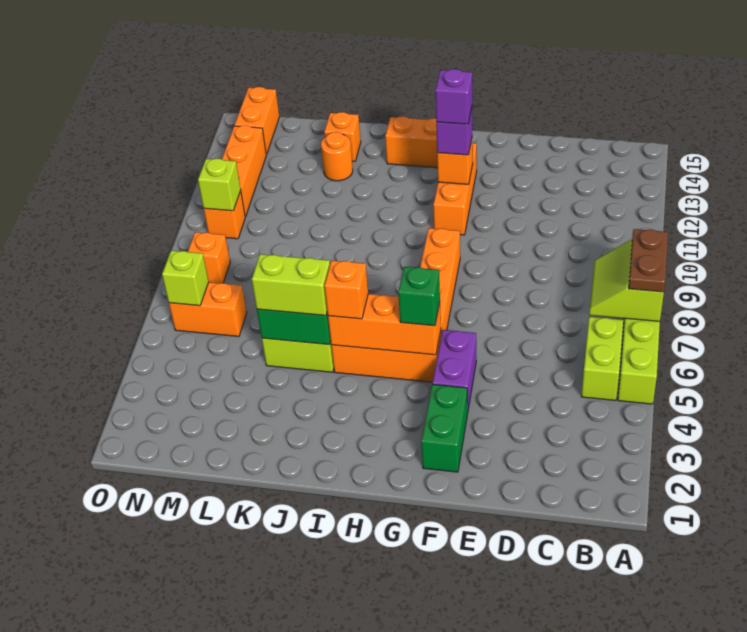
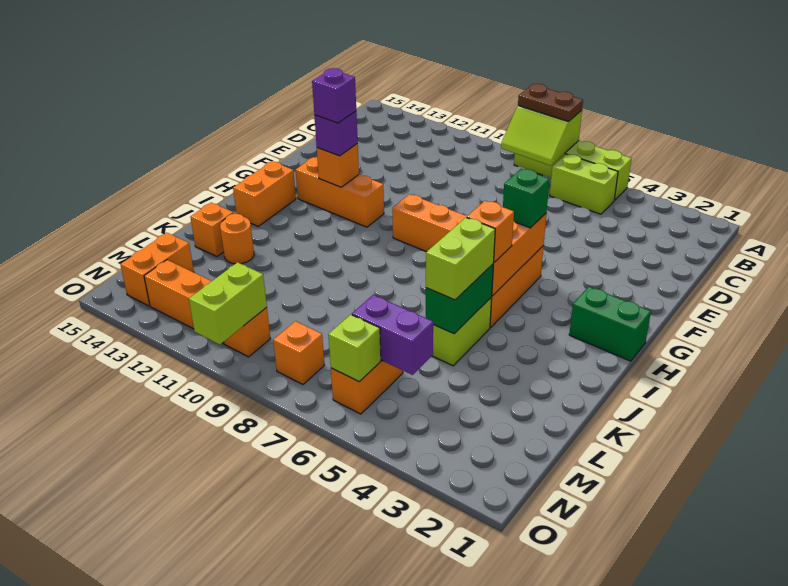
green 1x2 brick [421,384,467,472] -> green 1x2 brick moved to [569,287,651,361]
purple 1x2 brick [432,330,476,414] -> purple 1x2 brick moved to [352,295,433,375]
lime 1x1 brick [198,158,241,211] -> lime 1x2 brick [189,262,267,345]
orange 1x2 brick [234,87,279,154] -> orange 1x2 brick turned to [120,233,194,306]

